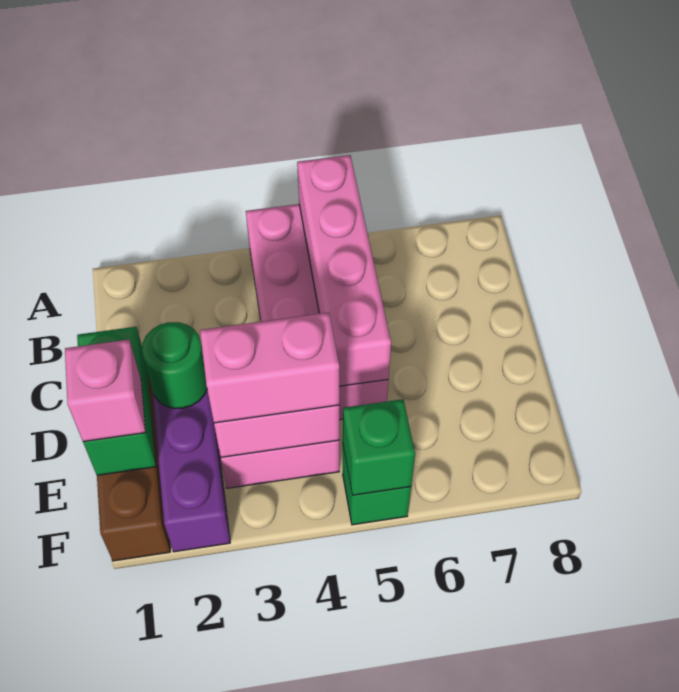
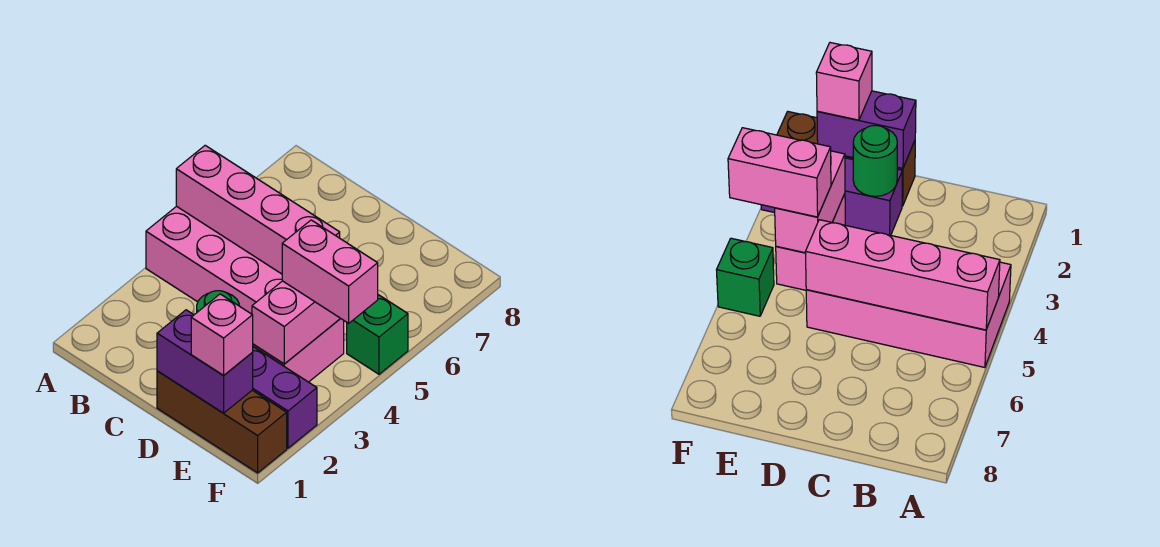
green 1x2 brick [77,327,156,475] -> purple 1x2 brick [157,310,253,413]
pink 1x2 brick [200,312,340,423] -> pink 1x2 brick turned to [282,220,378,323]
green 1x1 brick [343,399,415,495] -> none

